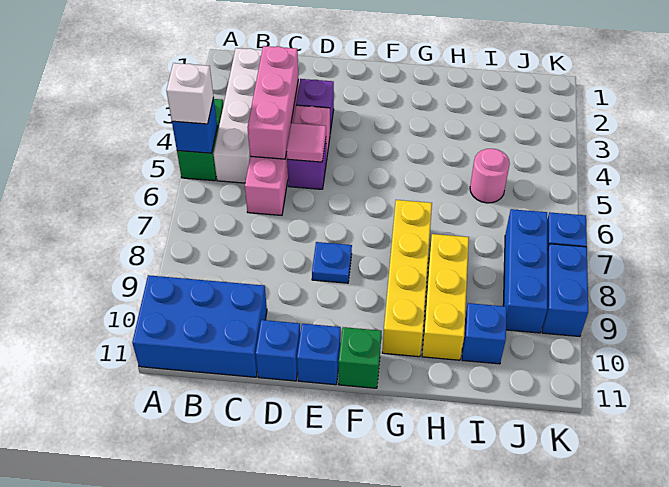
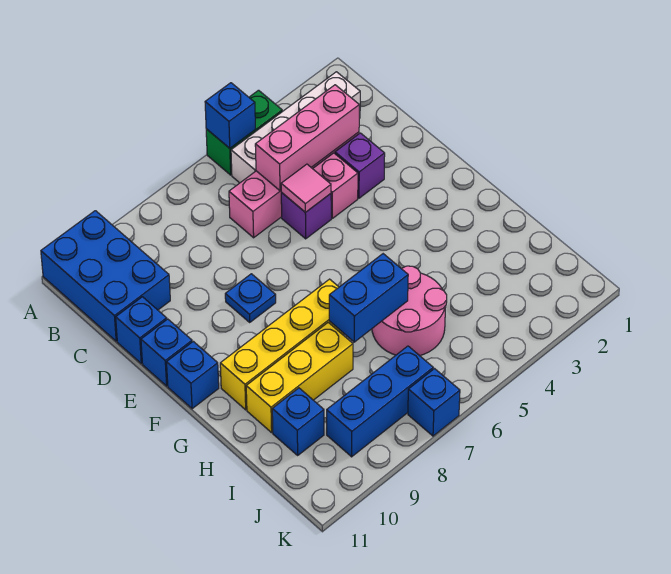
white 1x1 brick [166,63,214,124] -> none
green 1x1 brick [339,327,382,388] -> blue 1x1 brick [167,341,219,409]
pink 1x1 round brick [470,149,510,203] -> pink 2x2 round brick [372,266,447,356]
blue 1x2 brick [542,244,588,337] -> blue 1x2 brick moved to [329,254,408,342]

